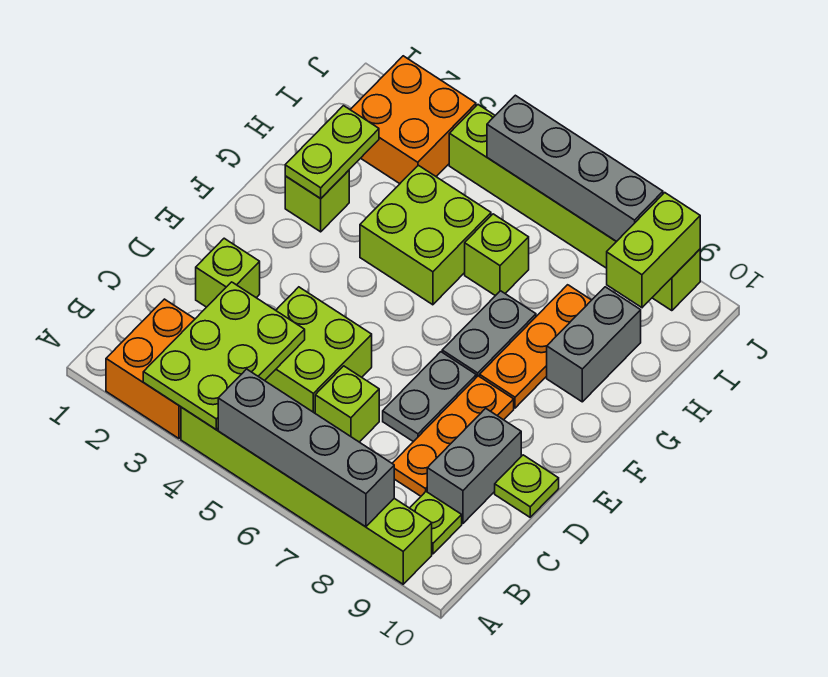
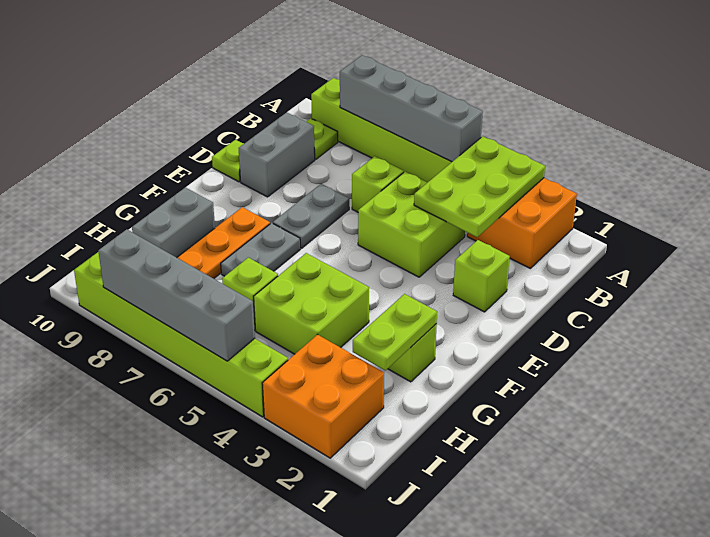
orange 1x3 plate [392,376,514,496] -> none
lime 1x2 brick [607,193,700,308] -> none

